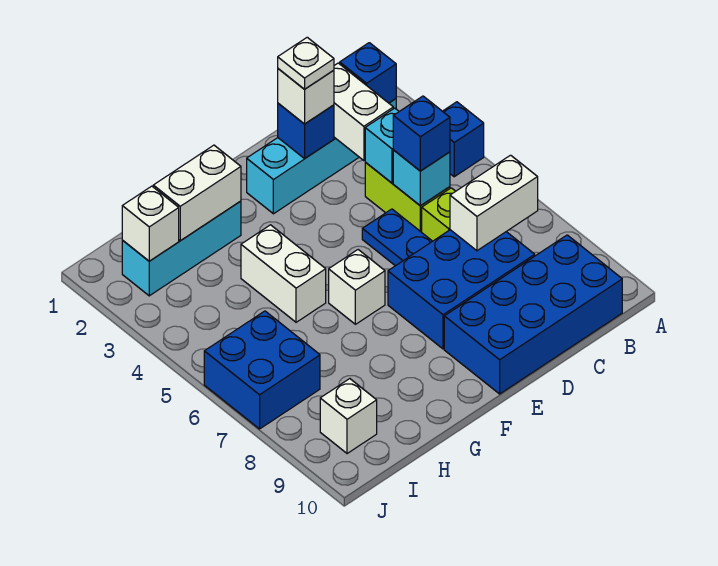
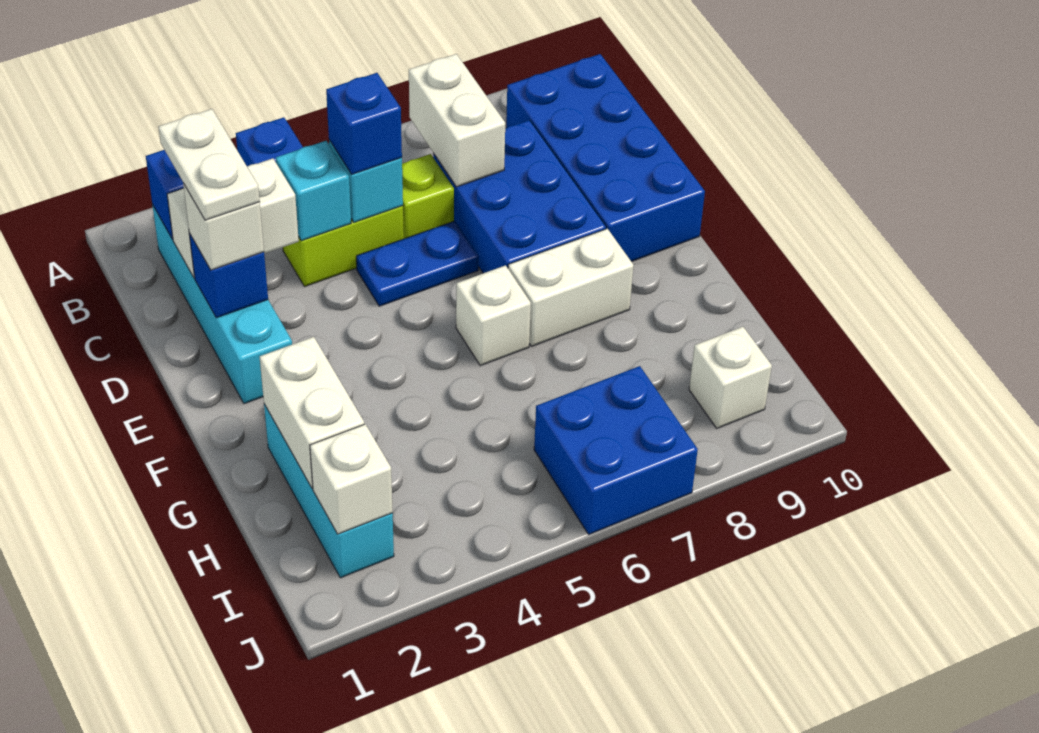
white 1x1 plate [278,37,334,89] -> white 1x2 plate [158,109,260,220]
white 1x2 brick [241,225,326,322] -> white 1x2 brick moved to [508,229,634,346]

